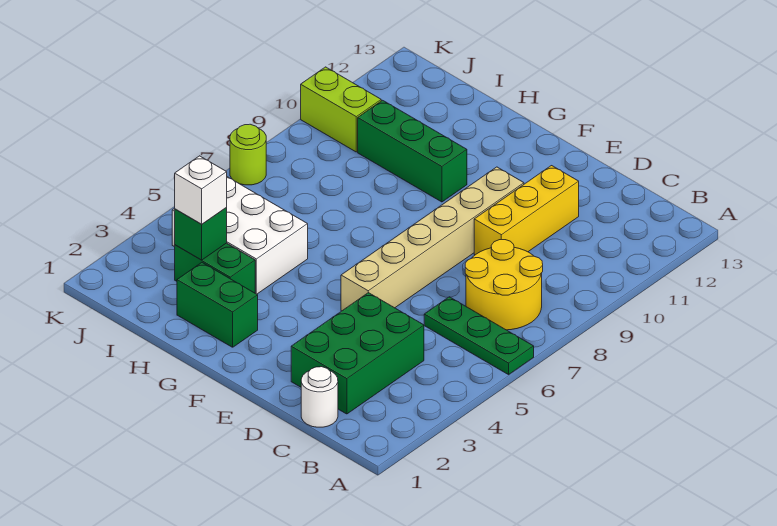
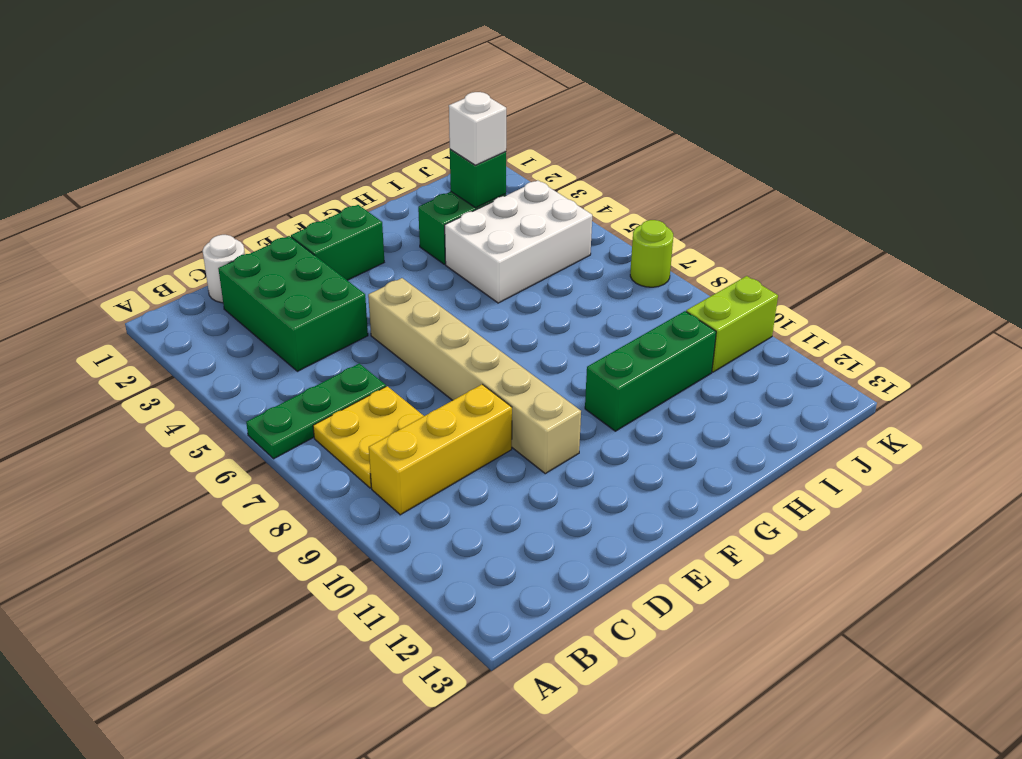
yellow 2x2 round brick [465,240,543,330] -> yellow 2x2 plate [313,386,424,488]
yellow 1x3 brick [474,166,579,255] -> yellow 1x3 brick turned to [369,384,512,515]
green 1x2 brick [177,263,258,347] -> green 1x2 brick moved to [291,205,384,280]

